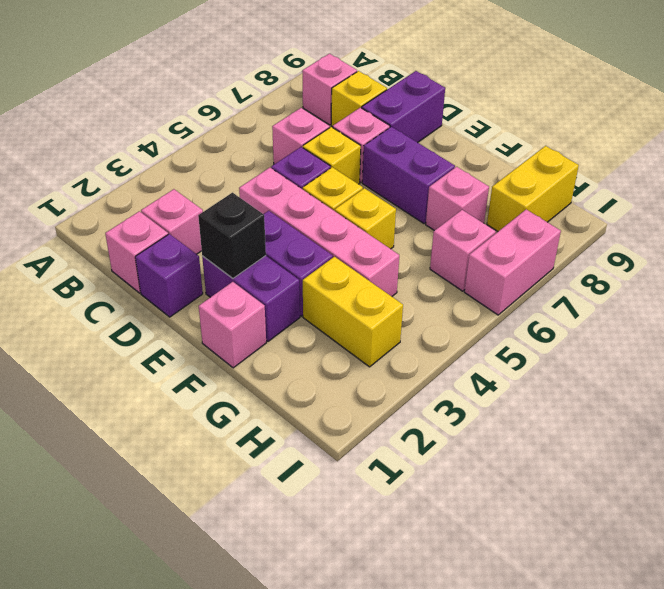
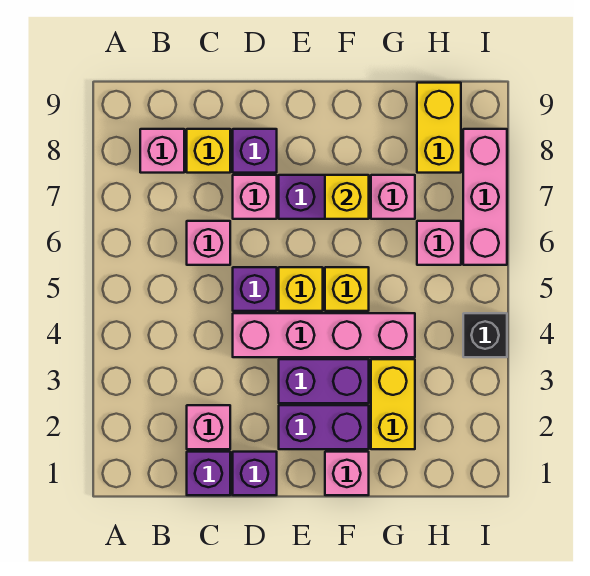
pink 1x1 brick [105,211,168,293] -> purple 1x1 brick [187,452,230,495]
yellow 1x1 brick [303,127,361,184] -> yellow 1x1 brick moved to [325,175,369,219]
purple 1x2 brick [362,71,445,143] -> purple 1x1 brick [233,129,277,173]
black 1x1 brick [198,193,266,278] -> black 1x1 brick moved to [463,313,507,357]
yellow 1x2 brick [303,257,403,367] -> yellow 1x2 brick turned to [371,359,415,449]
pink 1x2 brick [464,209,561,315] -> pink 1x3 brick [463,129,507,265]

